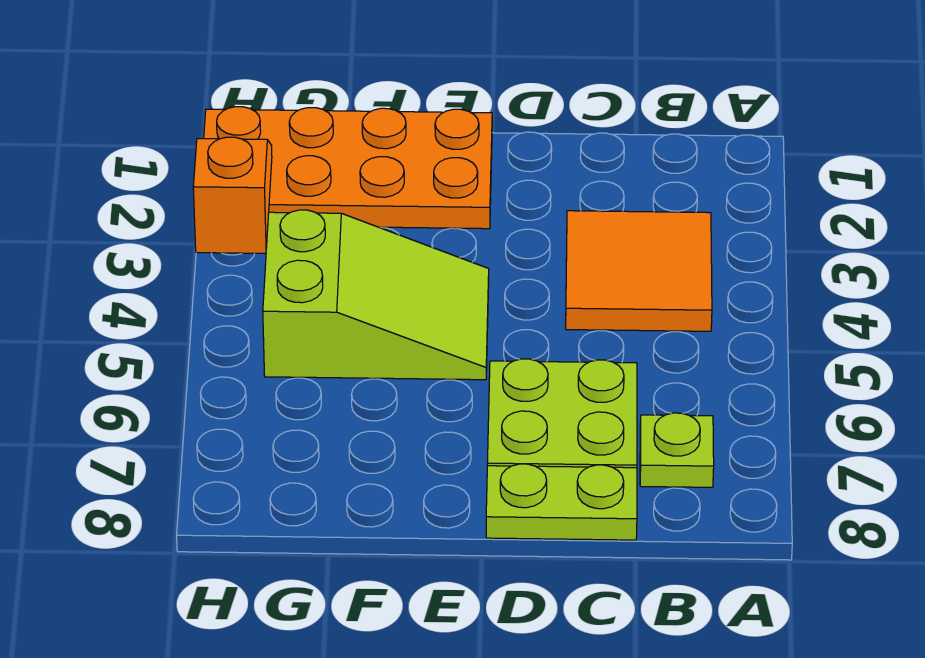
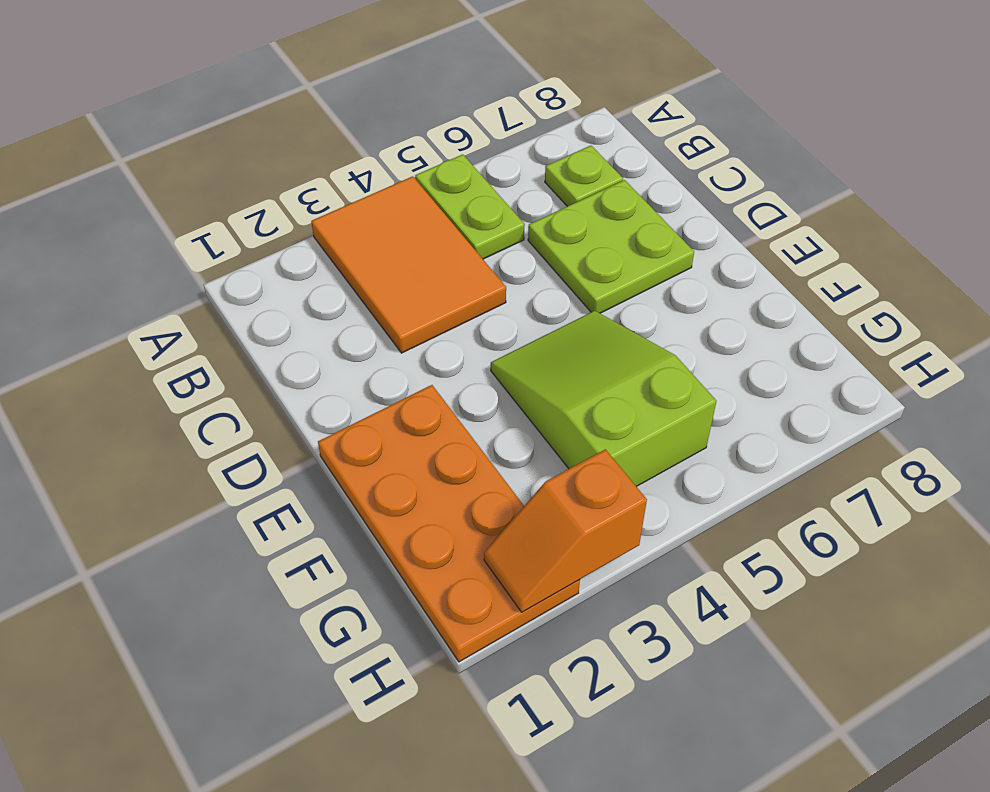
orange 2x2 tile [566,211,712,331] -> orange 2x3 tile [311,176,506,353]
lime 1x2 plate [486,464,637,540] -> lime 1x2 plate moved to [415,154,525,259]

